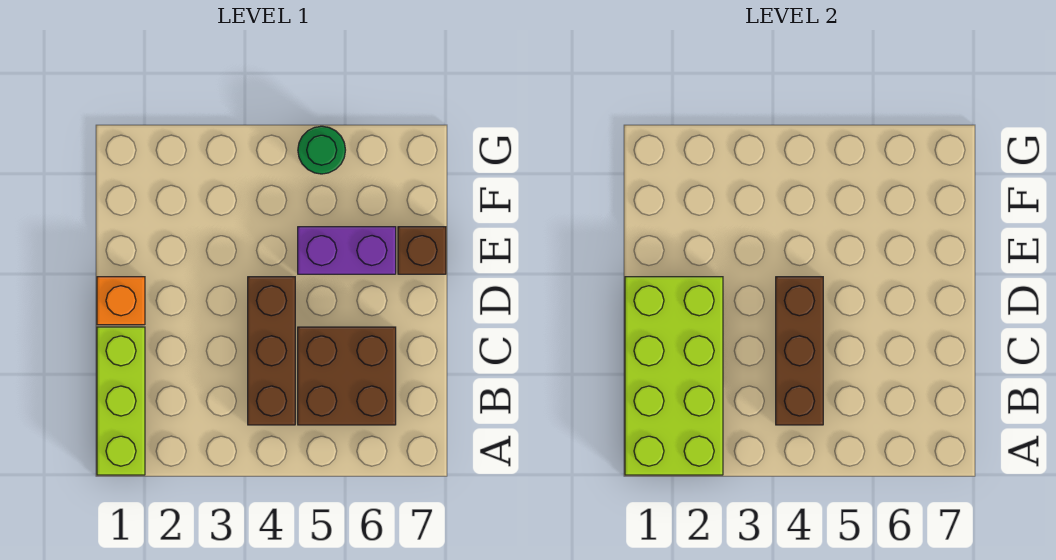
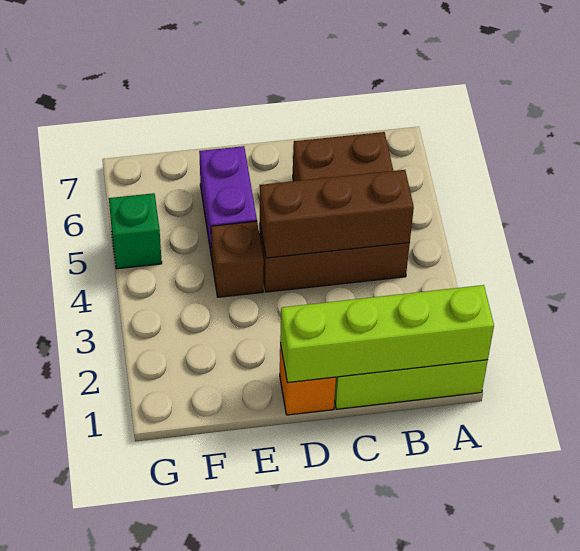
lime 2x4 brick [625,277,723,475] -> lime 1x4 brick [280,285,494,383]
brown 1x1 brick [398,227,446,274] -> brown 1x1 brick moved to [211,221,264,297]
green 1x1 round brick [298,126,345,174] -> green 1x1 brick [109,193,162,269]

